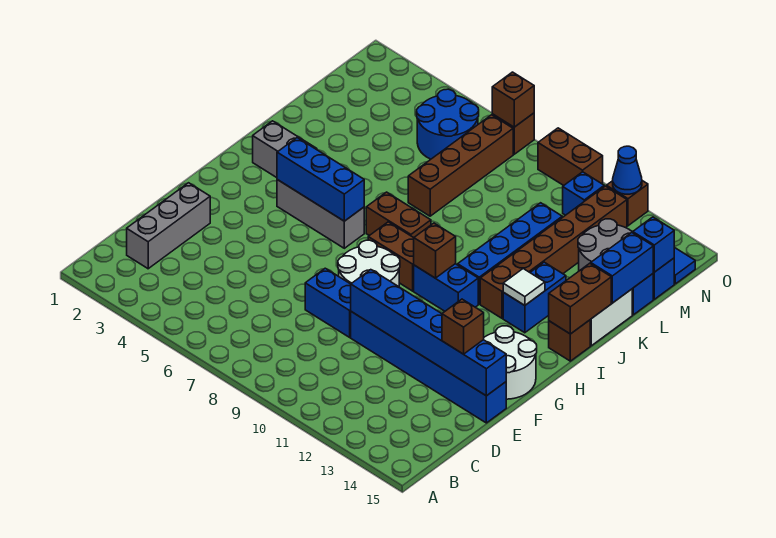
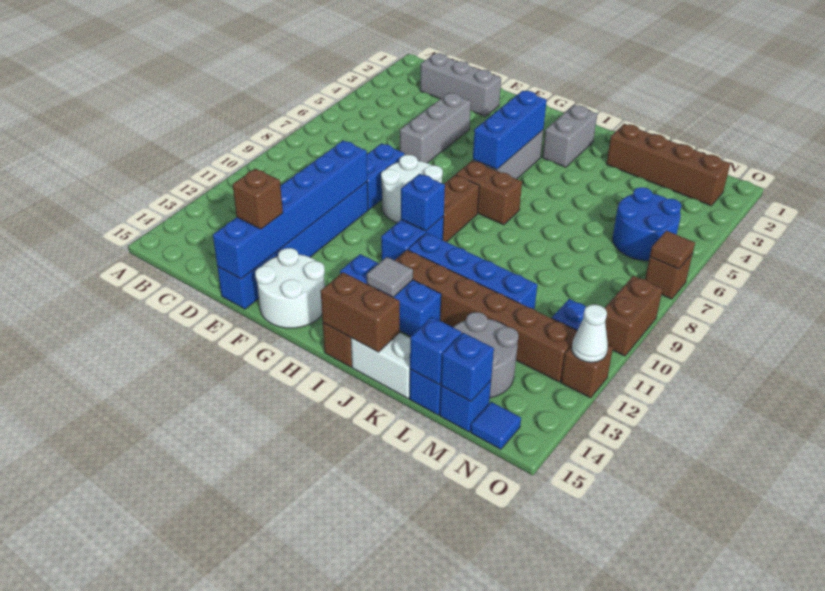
none -> grey 1x3 brick [400,93,471,163]
brown 1x1 brick [414,223,456,278] -> blue 1x1 brick [401,174,445,231]
brown 1x2 brick [366,192,431,238] -> brown 1x2 brick turned to [456,161,522,225]
blue 1x2 brick [503,262,566,333] -> blue 1x3 brick [340,254,441,337]
white 1x1 tile [503,269,545,305] -> grey 1x1 tile [367,257,413,297]
brown 1x4 brick [408,115,513,216] -> brown 1x4 brick moved to [607,124,730,206]
blue 1x2 brick [591,233,653,303] -> blue 1x1 brick [410,317,462,385]
brown 1x1 brick [492,72,534,127] -> brown 1x1 tile [650,231,695,269]
blue 1x1 cone [613,146,642,194] -> white 1x1 cone [572,304,608,362]

